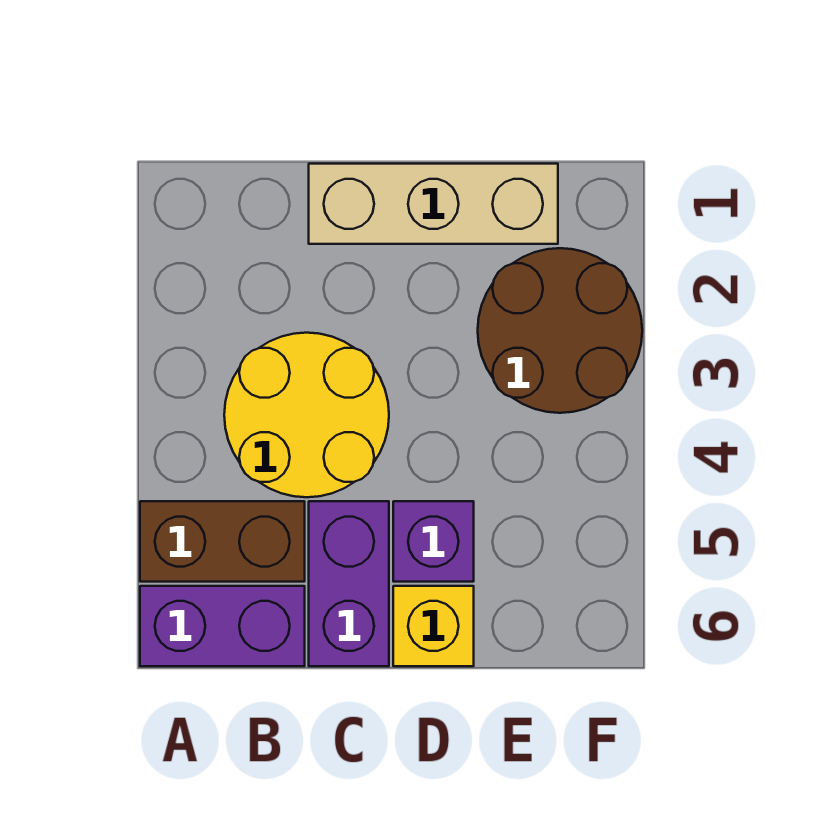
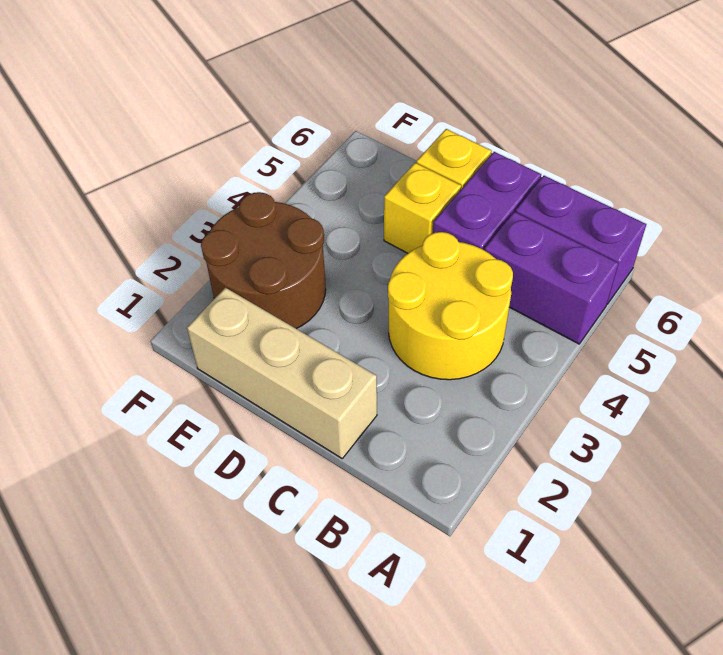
brown 1x2 brick [140,501,305,582] -> purple 1x2 brick [484,212,618,344]
purple 1x1 brick [393,501,474,582] -> yellow 1x1 brick [384,163,461,253]

